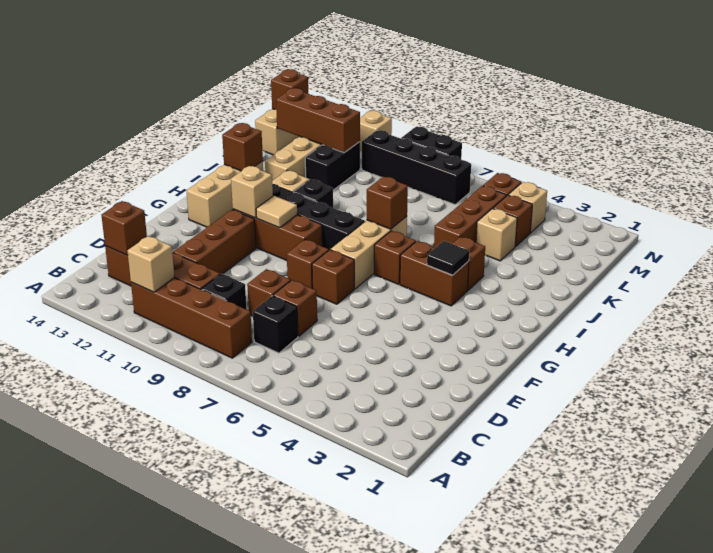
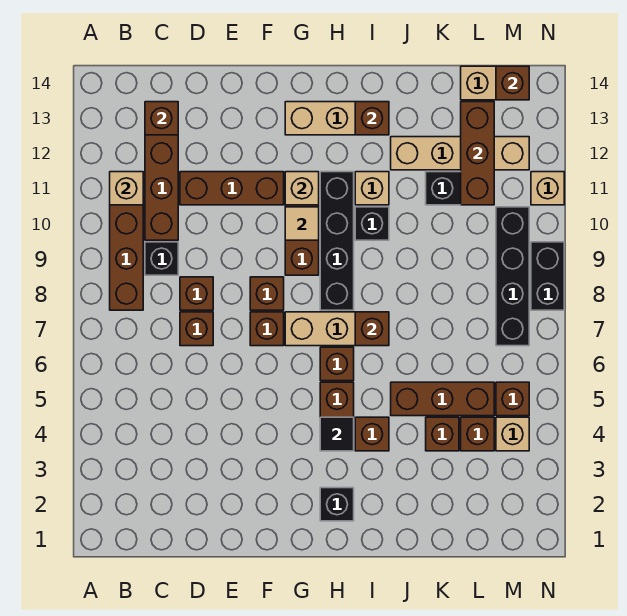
black 1x1 brick [253,296,298,353] -> black 1x1 brick moved to [320,488,354,521]
tan 1x1 brick [476,209,517,261] -> brown 1x1 brick [426,417,459,451]

